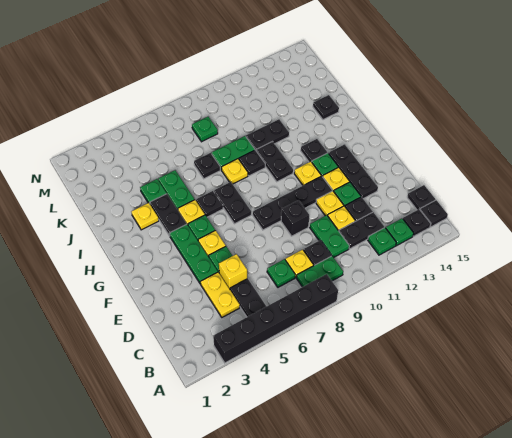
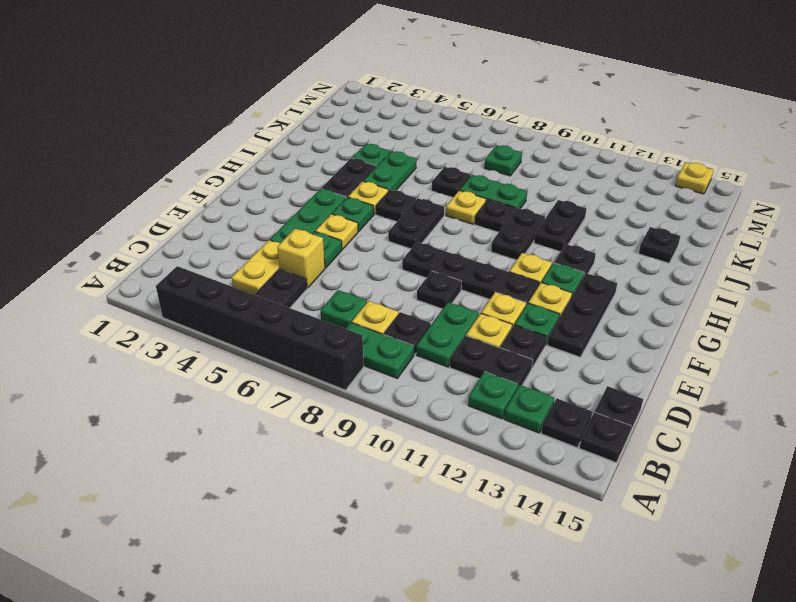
black 1x1 brick [281,200,309,236] -> black 1x1 plate [417,271,462,309]
yellow 1x1 plate [131,203,159,230] -> yellow 1x1 plate moved to [675,162,713,194]
black 1x2 plate [246,119,289,150] -> black 1x2 plate turned to [534,200,586,252]

